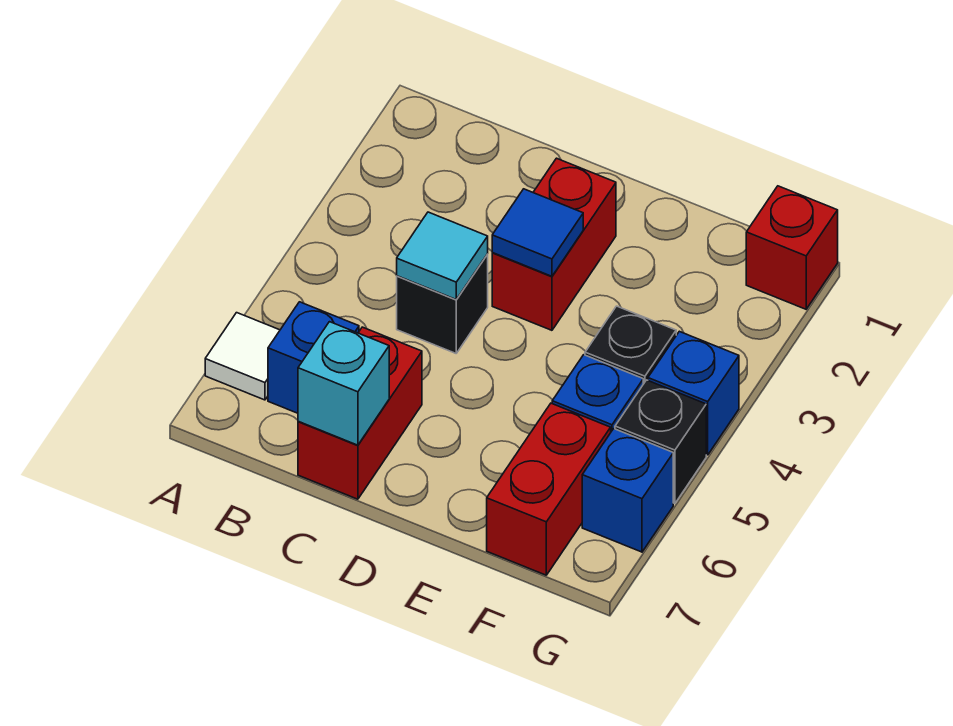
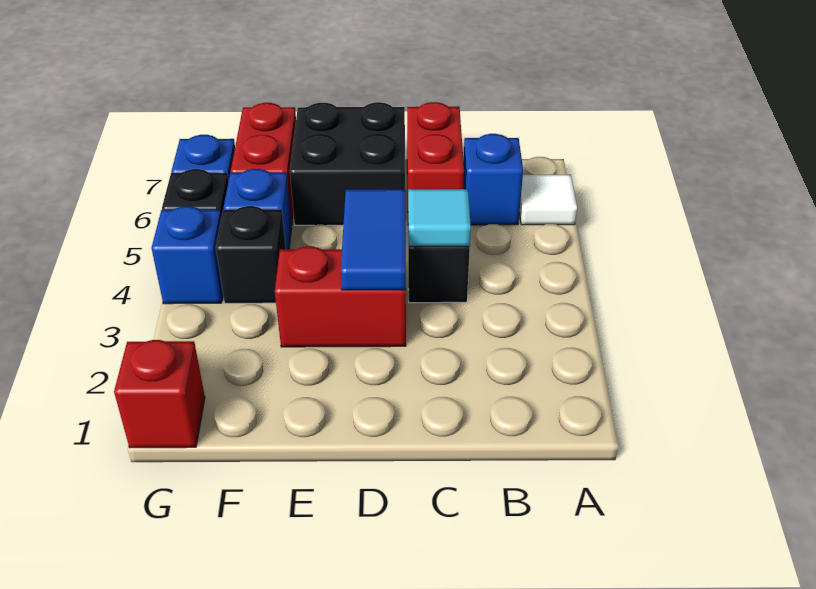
cyan 1x1 brick [298,322,389,445] -> none
red 1x2 brick [492,158,616,330] -> red 1x2 brick turned to [275,246,406,347]
blue 1x1 tile [492,189,583,276] -> blue 1x2 tile [341,189,406,290]
none -> black 2x2 brick [290,102,405,225]

